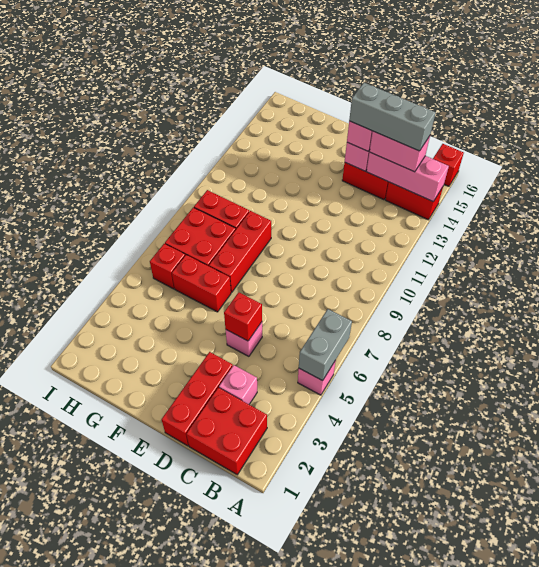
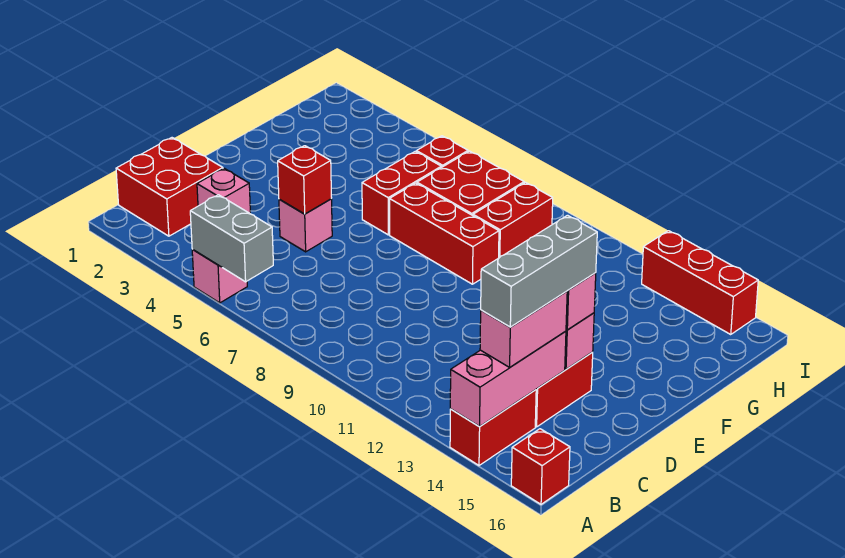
red 1x3 brick [161,352,233,446] -> red 1x3 brick moved to [642,231,758,334]

